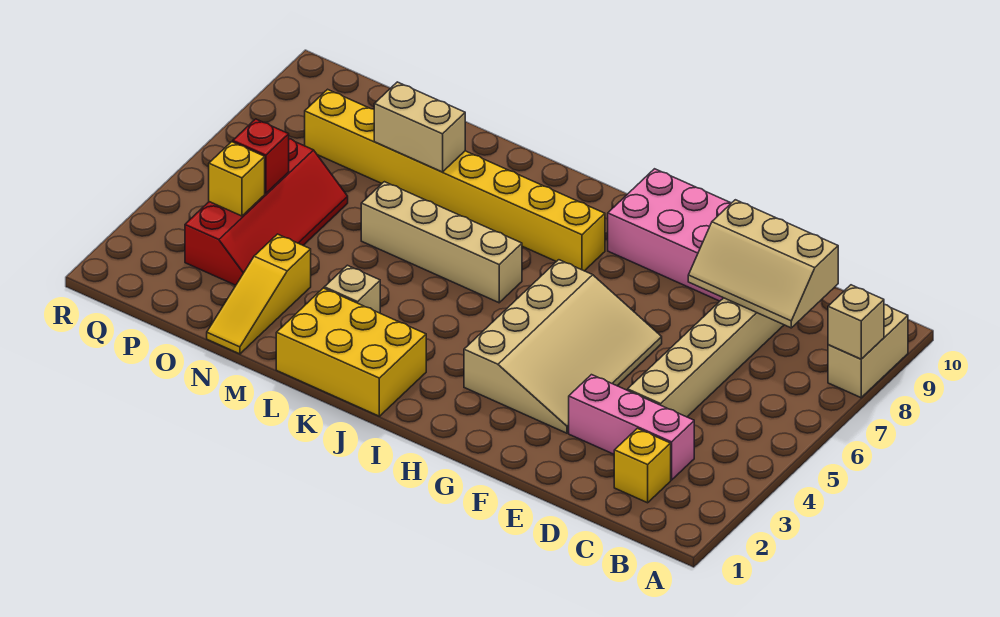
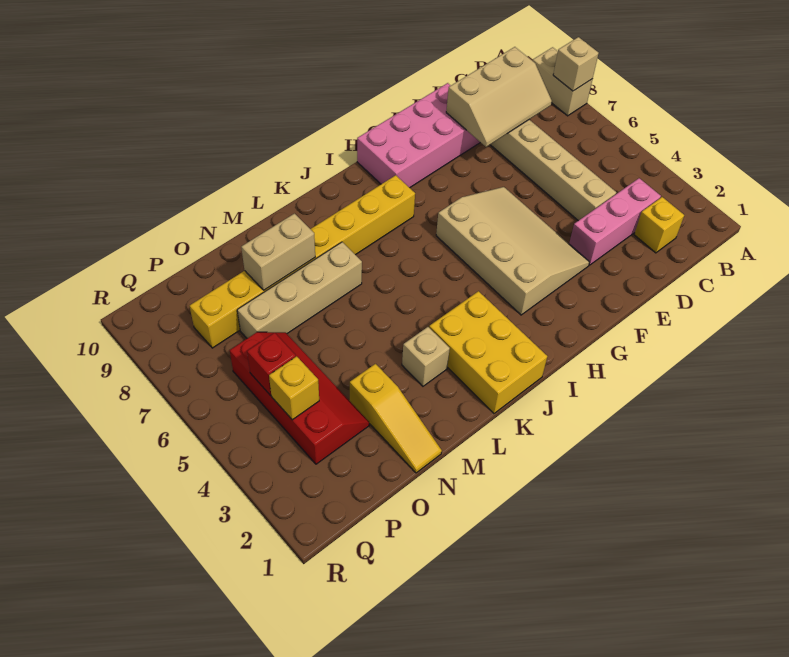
yellow 2x3 brick [276,288,426,416] -> yellow 2x3 brick turned to [429,291,547,413]
tan 1x4 brick [361,182,522,303] -> tan 1x4 brick moved to [237,242,362,338]

